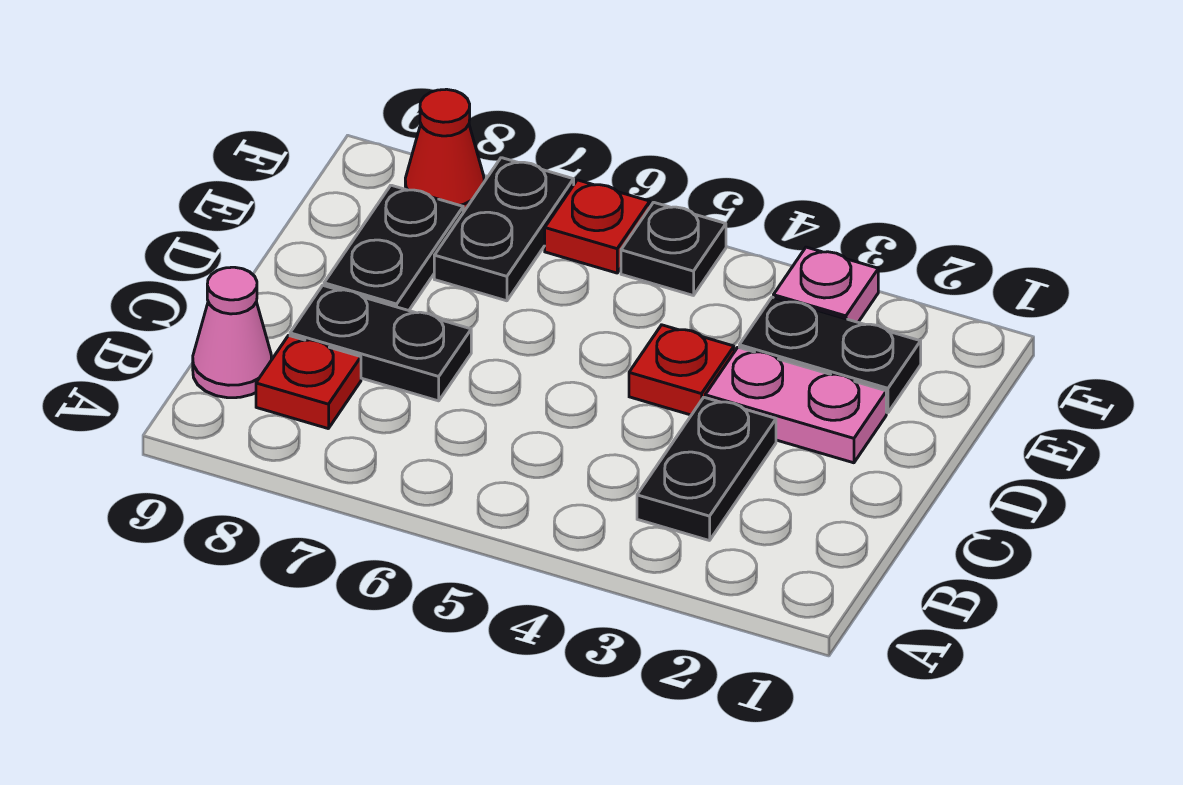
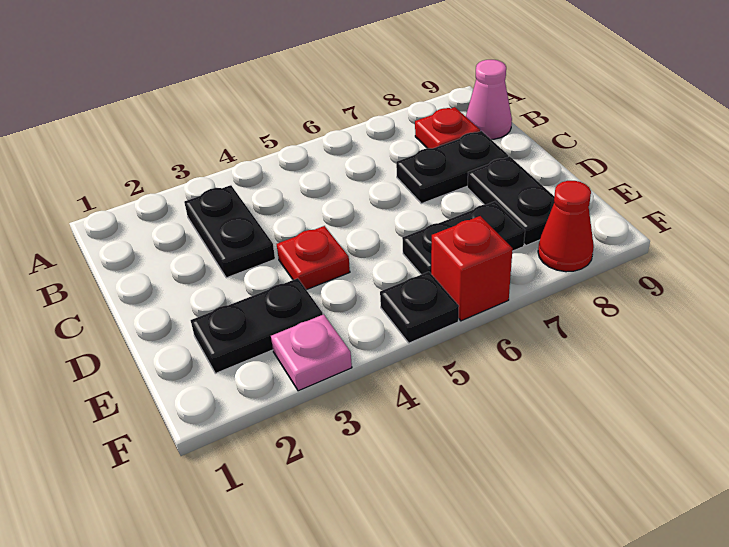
pink 1x2 plate [705,347,886,463] -> none
black 1x2 plate [434,158,574,301] -> black 1x2 plate turned to [402,201,525,275]
red 1x1 plate [545,180,650,273] -> red 1x1 brick [431,216,513,321]

